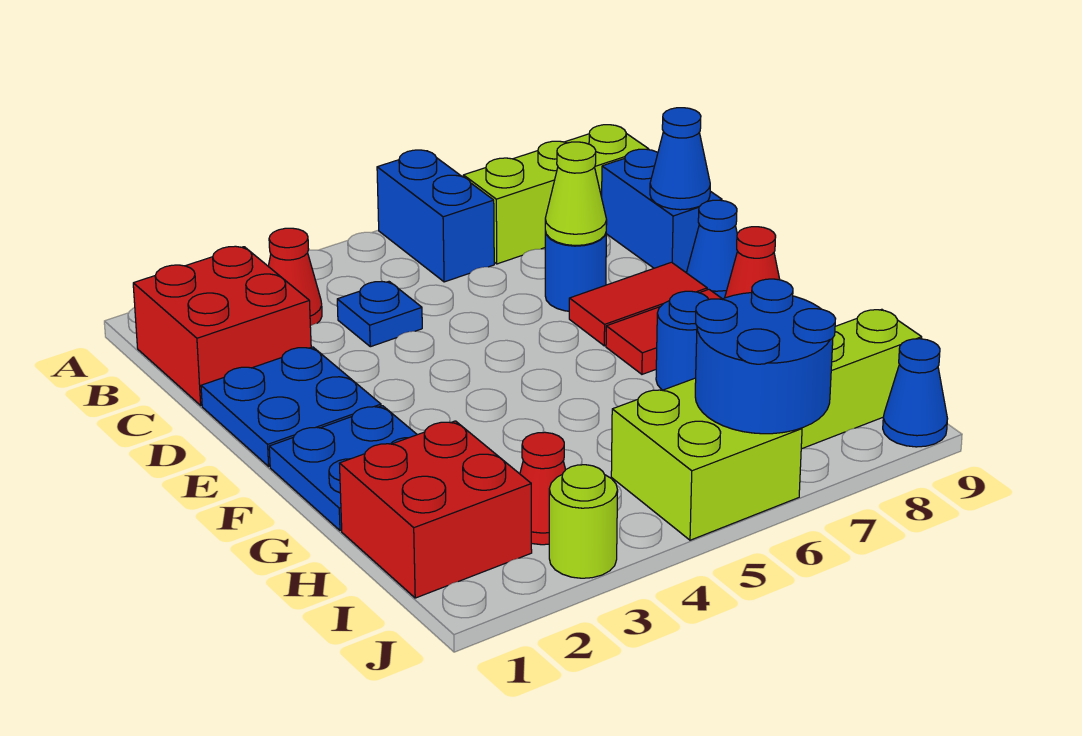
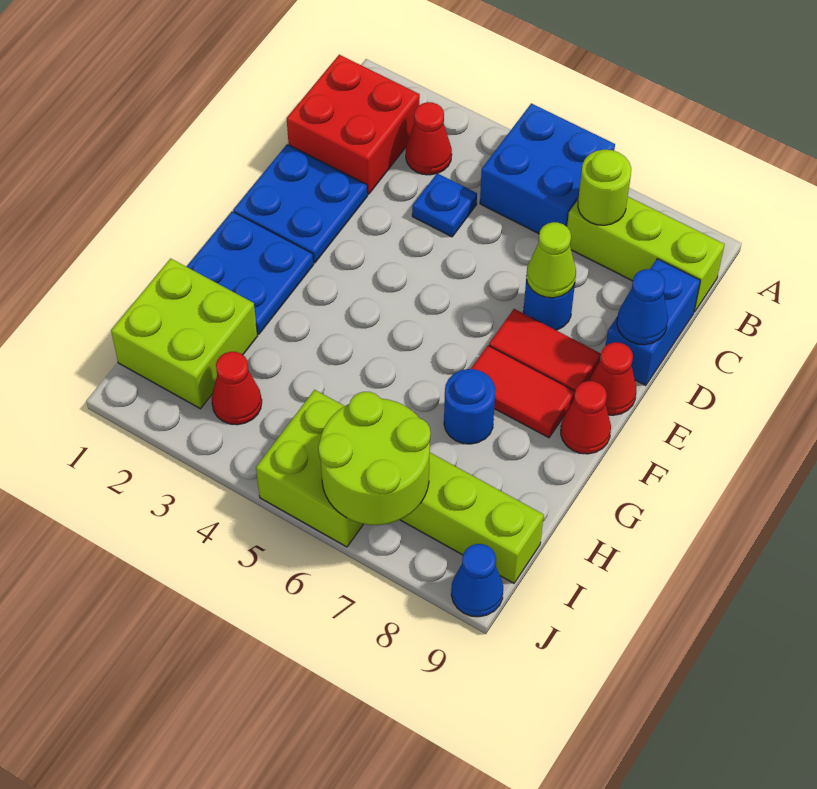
blue 1x2 brick [377,150,494,282] -> blue 2x2 brick [480,103,615,234]
blue 1x1 cone [686,200,737,299] -> red 1x1 cone [589,342,636,415]
red 2x2 brick [339,421,532,598] -> lime 2x2 brick [111,258,258,409]
blue 2x2 round brick [695,279,836,434] -> lime 2x2 round brick [318,392,431,525]
lime 1x1 round brick [549,465,618,578] -> lime 1x1 round brick moved to [578,150,631,225]

